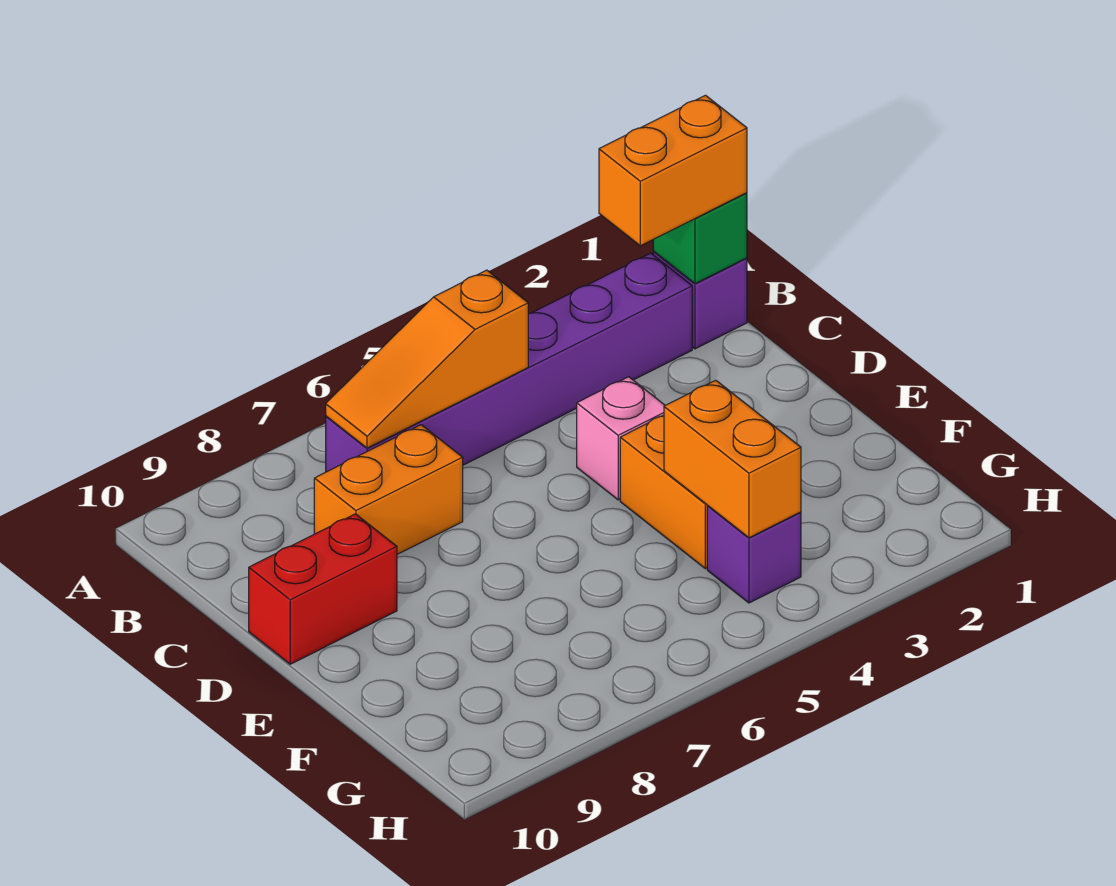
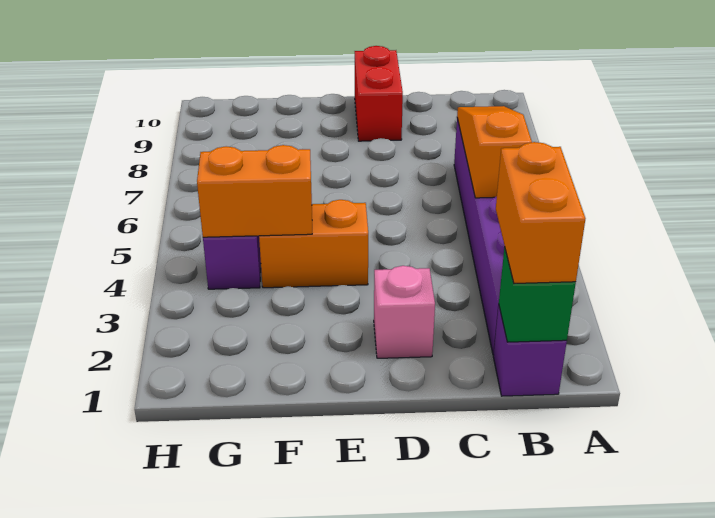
orange 1x2 brick [314,425,463,554] -> none
pink 1x1 brick [577,377,665,500] -> pink 1x1 brick moved to [374,266,435,358]

